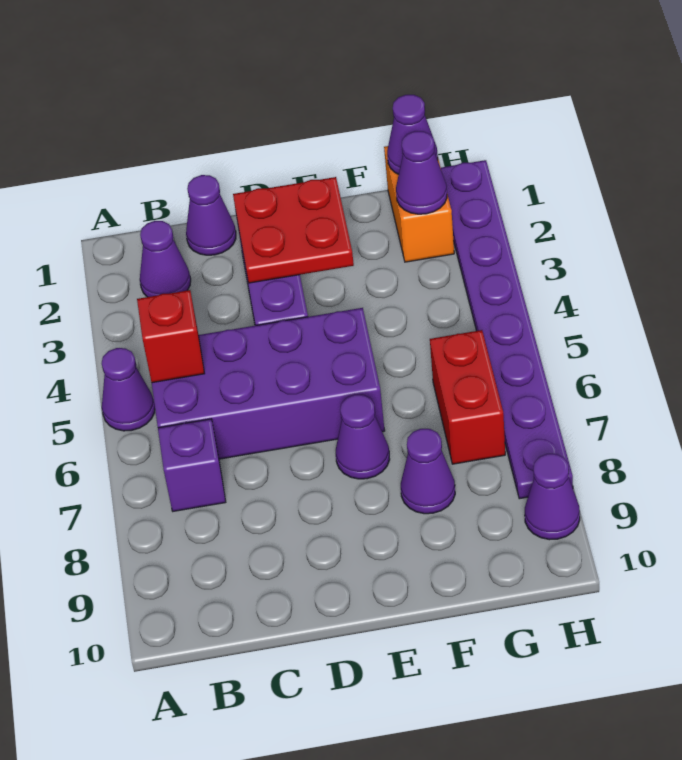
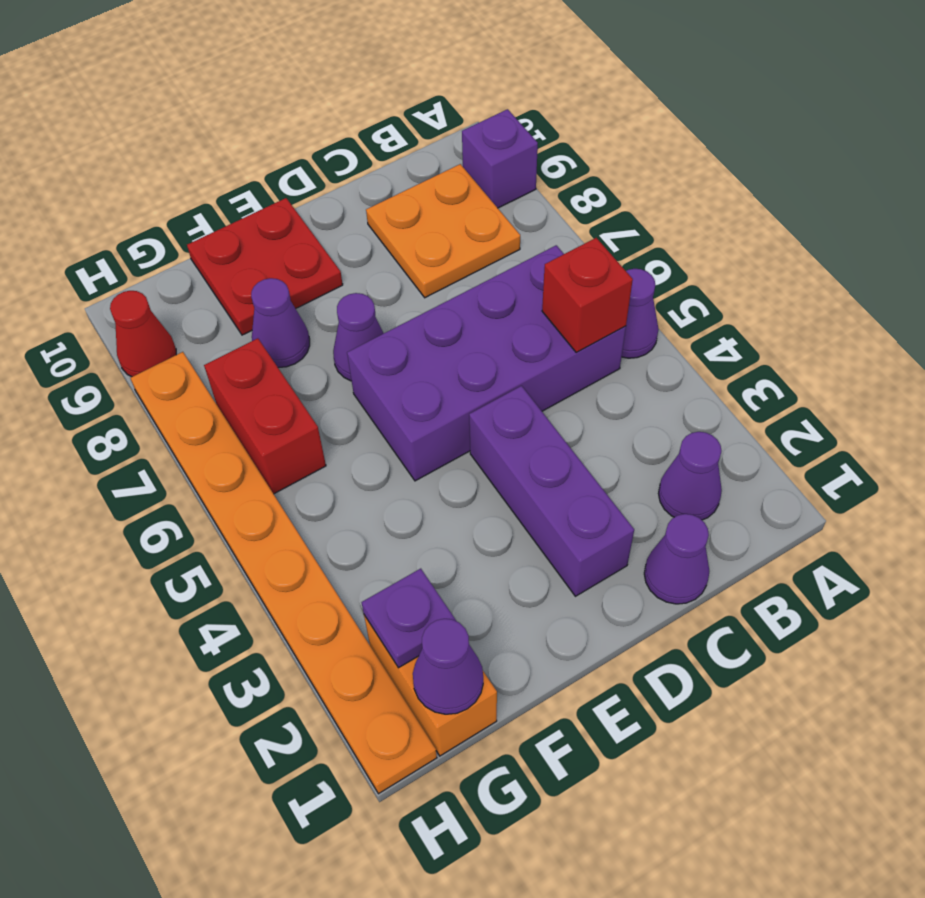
purple 1x1 brick [158,419,226,511] -> purple 1x1 brick moved to [462,109,538,208]
none -> orange 2x2 plate [366,164,520,298]
red 2x2 plate [233,177,354,283] -> red 2x2 plate moved to [187,198,343,335]
purple 1x1 cone [396,131,447,214] -> purple 1x1 plate [362,569,456,668]
purple 1x8 plate [441,160,573,499] -> orange 1x8 plate [130,352,437,794]
purple 1x1 cone [525,454,580,540] -> red 1x1 cone [110,291,176,377]

